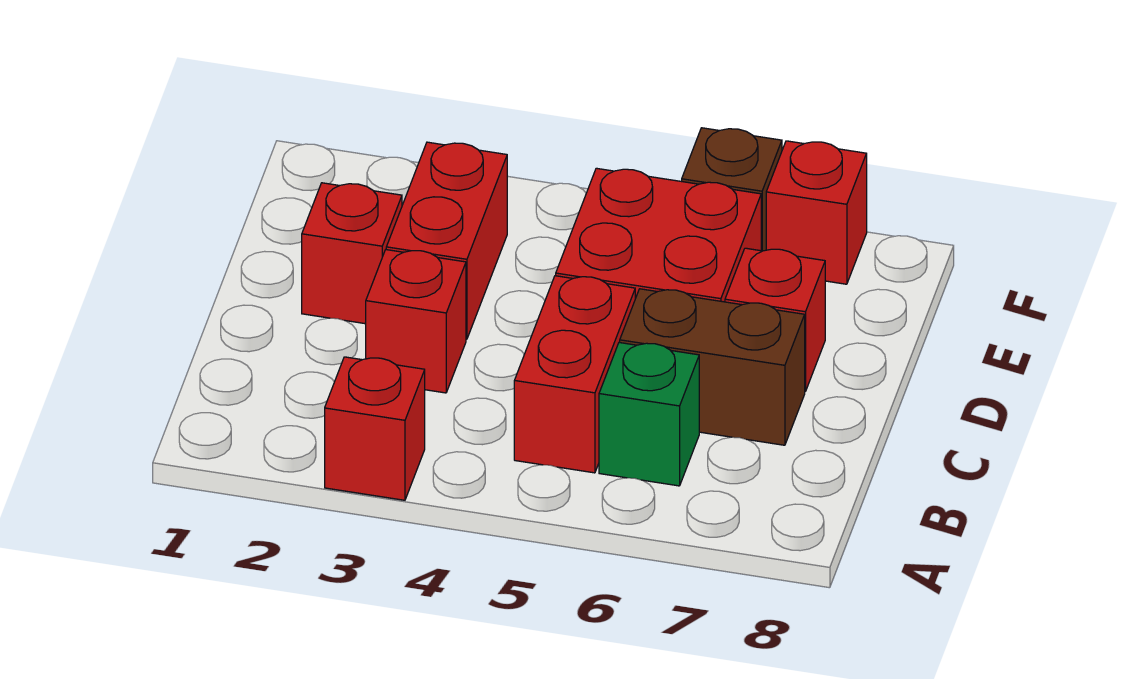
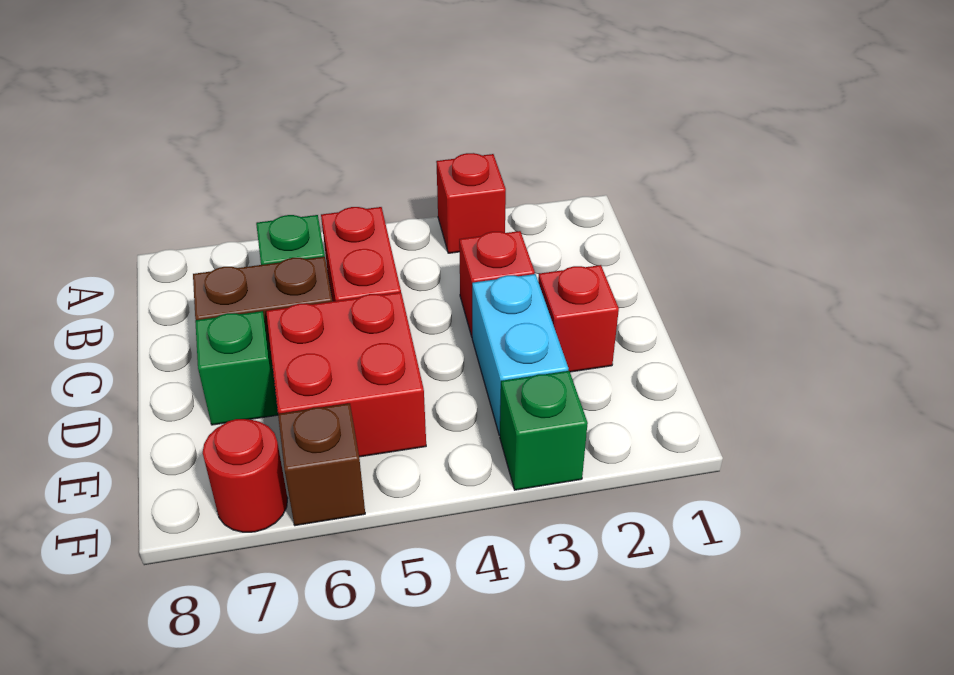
red 1x2 brick [386,142,507,339] -> cyan 1x2 brick [472,274,568,435]
red 1x1 brick [725,248,825,391] -> green 1x1 brick [195,311,278,425]
none -> green 1x1 brick [500,371,588,490]
red 1x1 brick [766,141,867,284] -> red 1x1 round brick [203,419,288,532]

